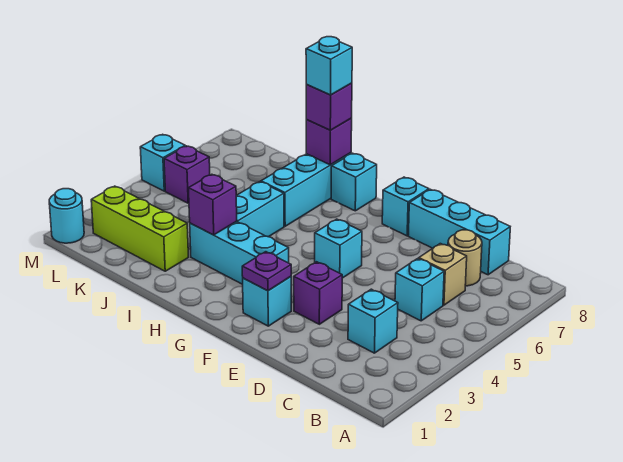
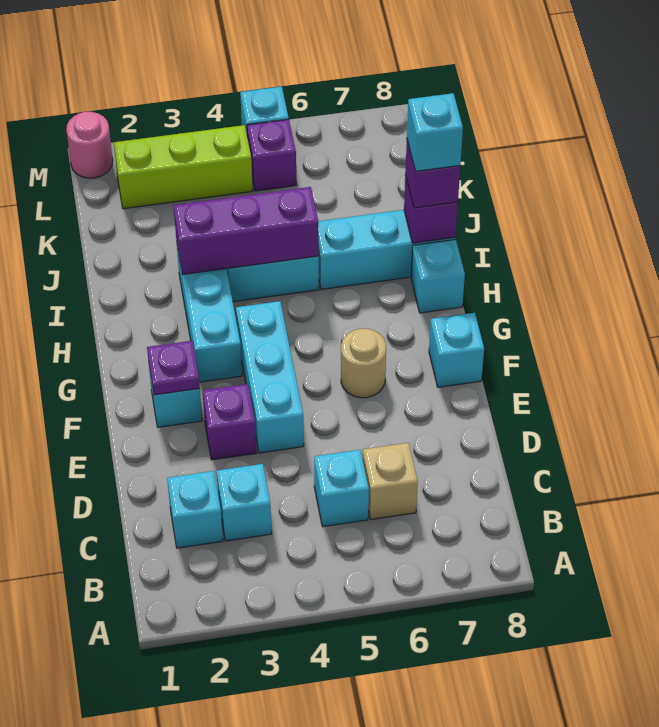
tan 1x1 round brick [448,230,482,286] -> tan 1x1 round brick moved to [341,329,386,398]
cyan 1x3 brick [408,189,510,275] -> cyan 1x3 brick moved to [236,301,304,453]
cyan 1x1 brick [315,219,362,278] -> cyan 1x1 brick moved to [167,471,223,548]
purple 1x1 brick [188,174,237,235] -> purple 1x3 brick [174,187,319,275]
lime 1x3 brick [91,186,188,271] -> lime 1x3 brick turned to [114,125,253,209]
cyan 1x1 round brick [49,189,84,243] -> pink 1x1 round brick [66,111,113,178]

